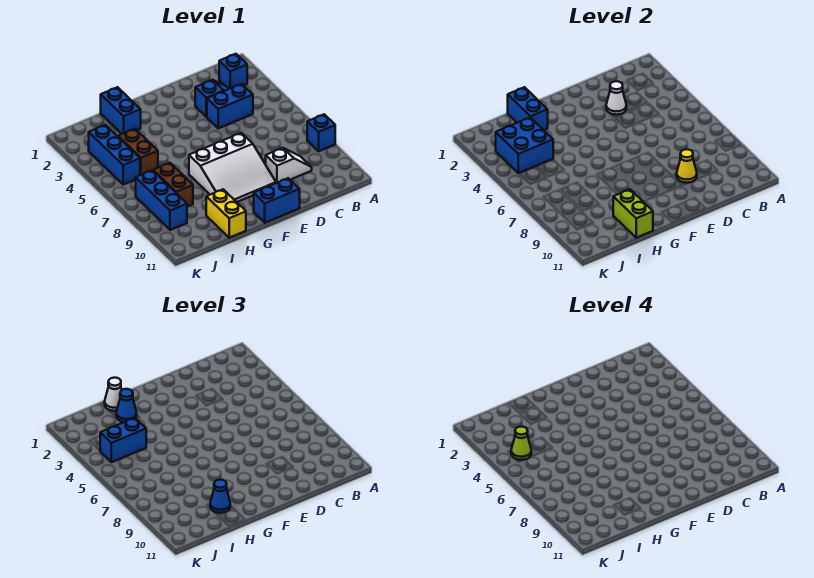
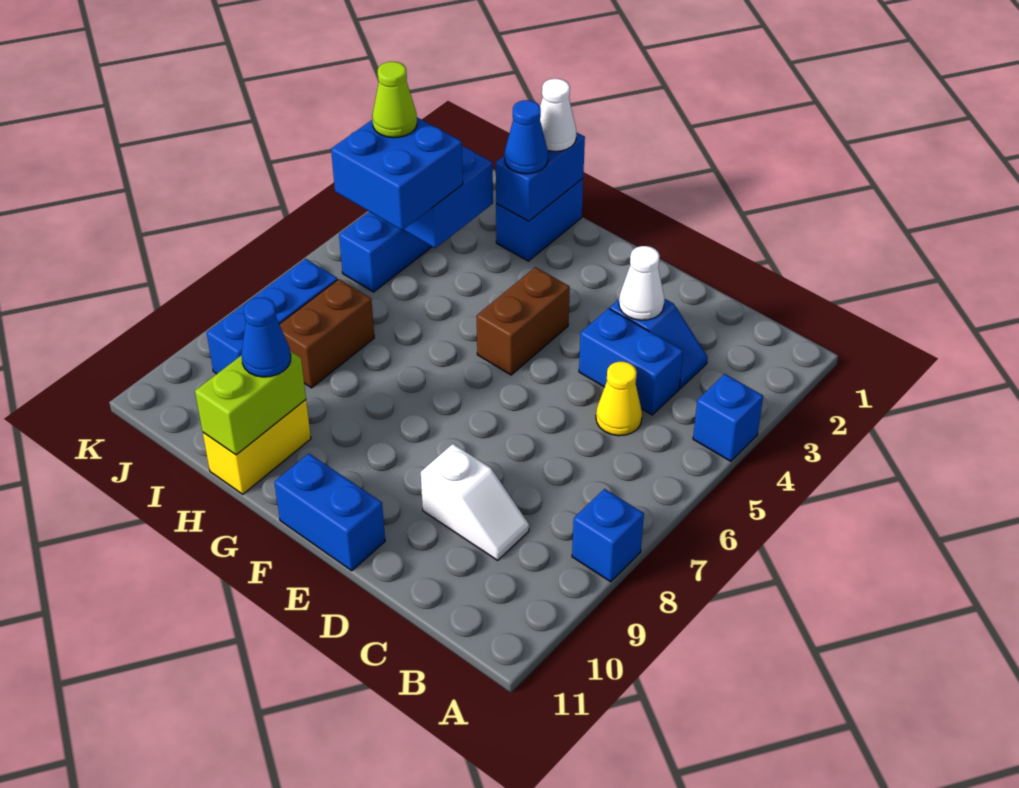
blue 1x1 brick [219,54,247,88] -> blue 1x1 brick moved to [693,374,763,461]
yellow 1x1 cone [677,149,697,183] -> yellow 1x1 cone moved to [596,362,642,436]
white 3x3 slope [189,133,276,202] -> none
brown 1x2 brick [118,129,158,175] -> brown 1x2 brick moved to [477,267,570,375]
blue 1x2 brick [100,418,146,462] -> blue 2x2 brick [331,118,463,230]

